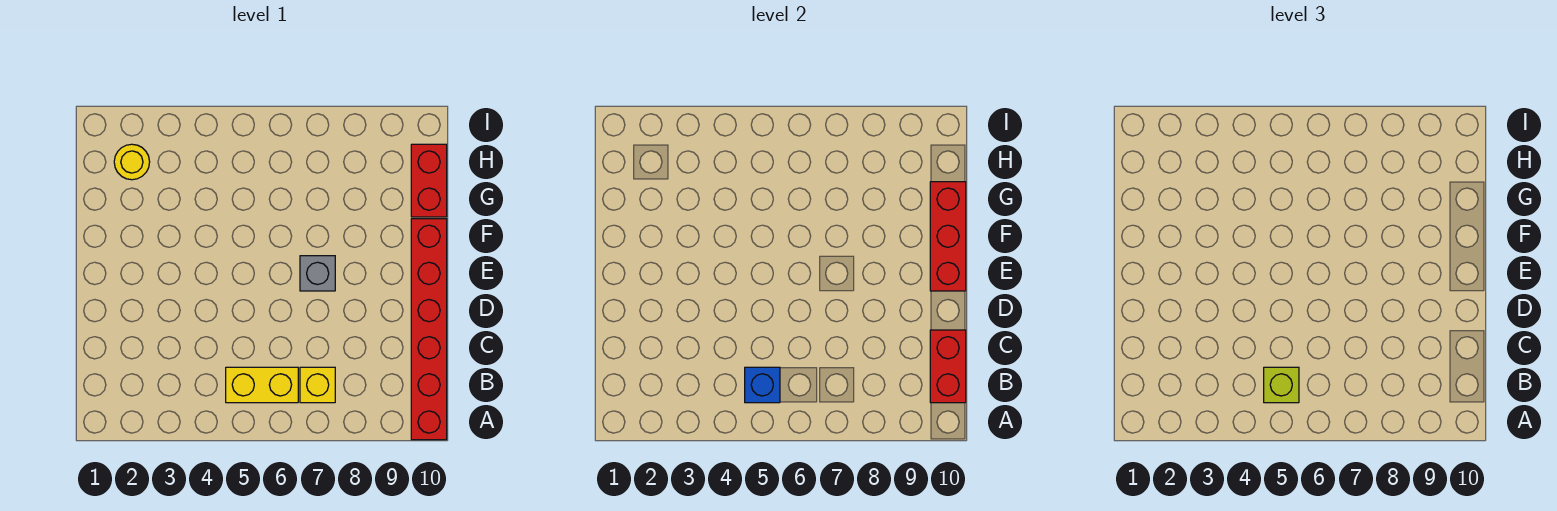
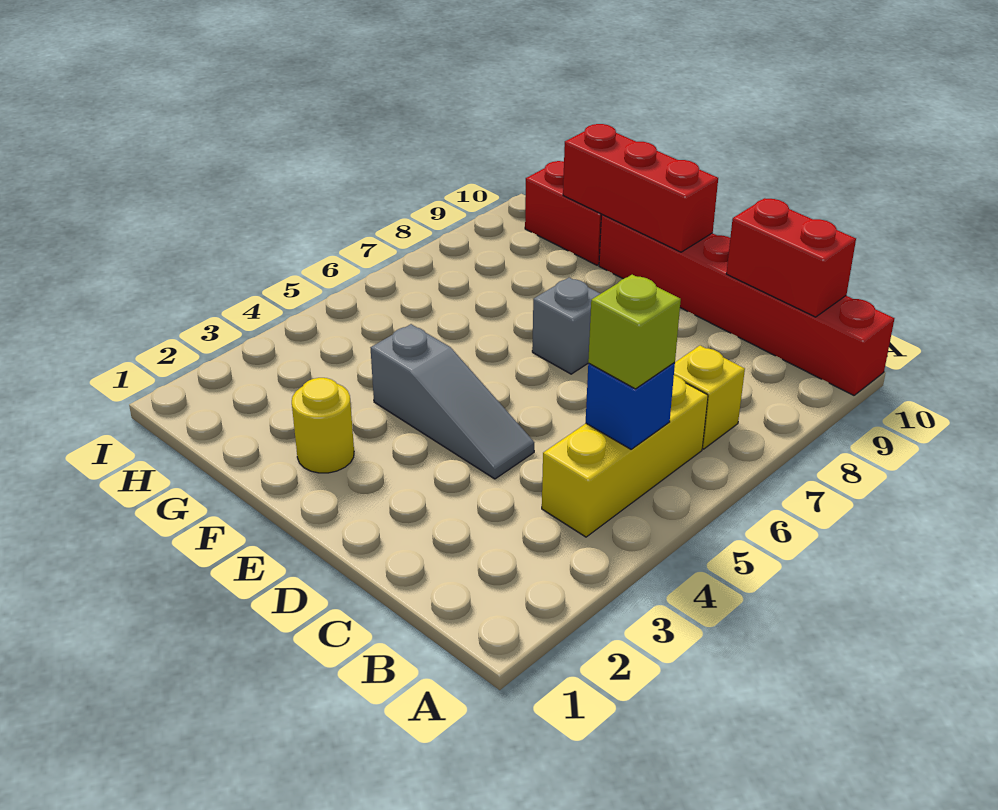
yellow 1x2 brick [226,367,298,403] -> yellow 1x3 brick [542,375,708,537]
none -> grey 1x3 slope [371,324,534,479]
yellow 1x1 round brick [114,144,150,180] -> yellow 1x1 round brick moved to [292,378,354,473]

